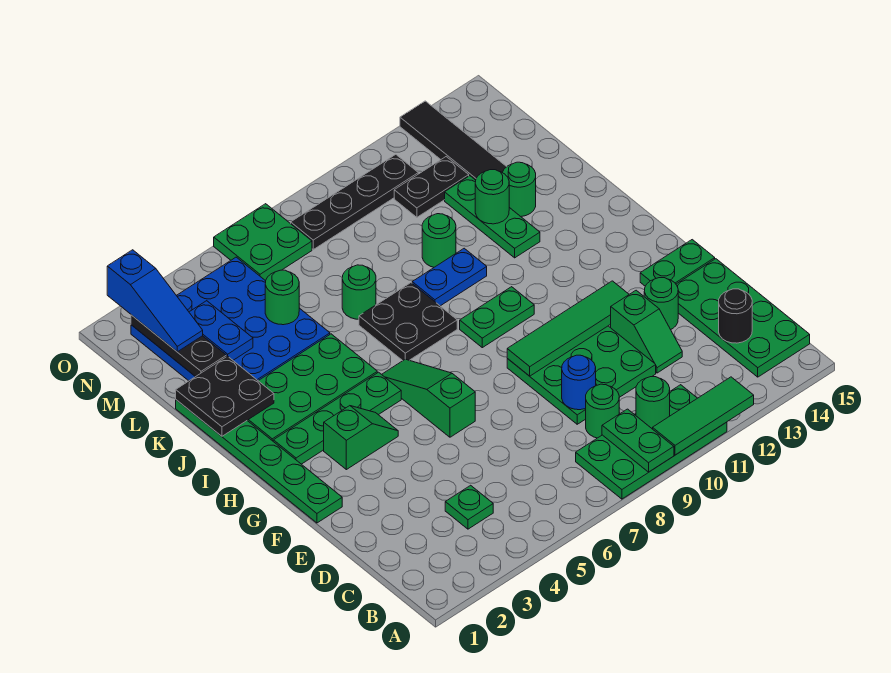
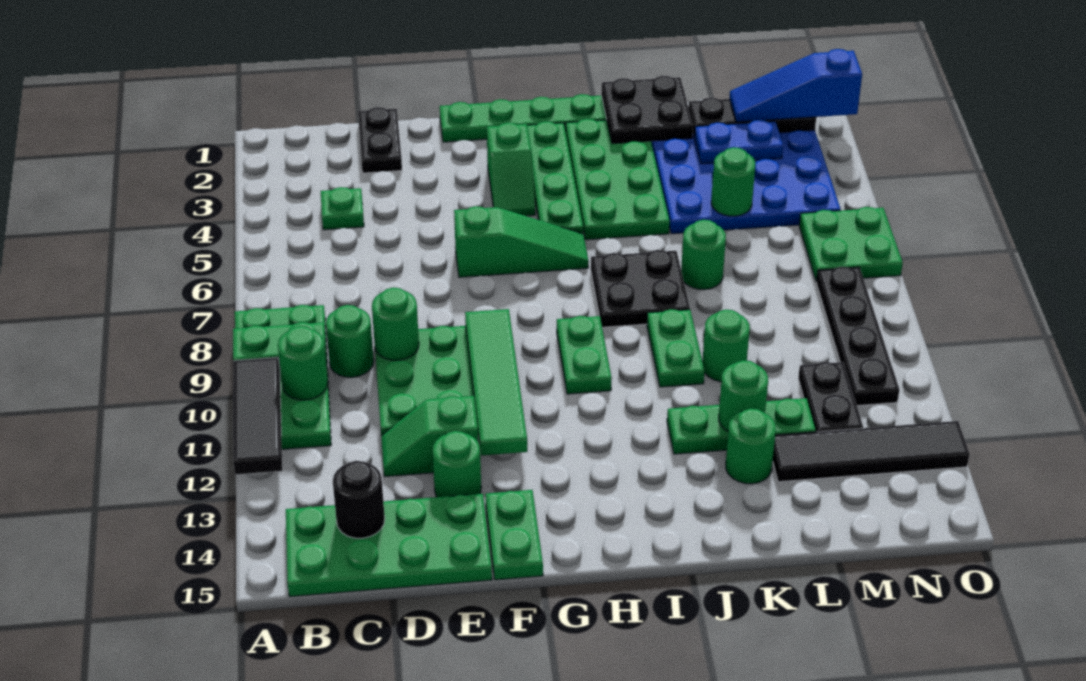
green 1x3 tile [653,377,754,455] -> black 1x3 tile [233,357,282,474]
none -> black 1x2 plate [358,107,402,173]
blue 1x1 round brick [562,355,596,410] -> green 1x1 round brick [372,288,419,360]
blue 1x2 plate [412,248,487,306] -> green 1x2 plate [647,309,705,387]

